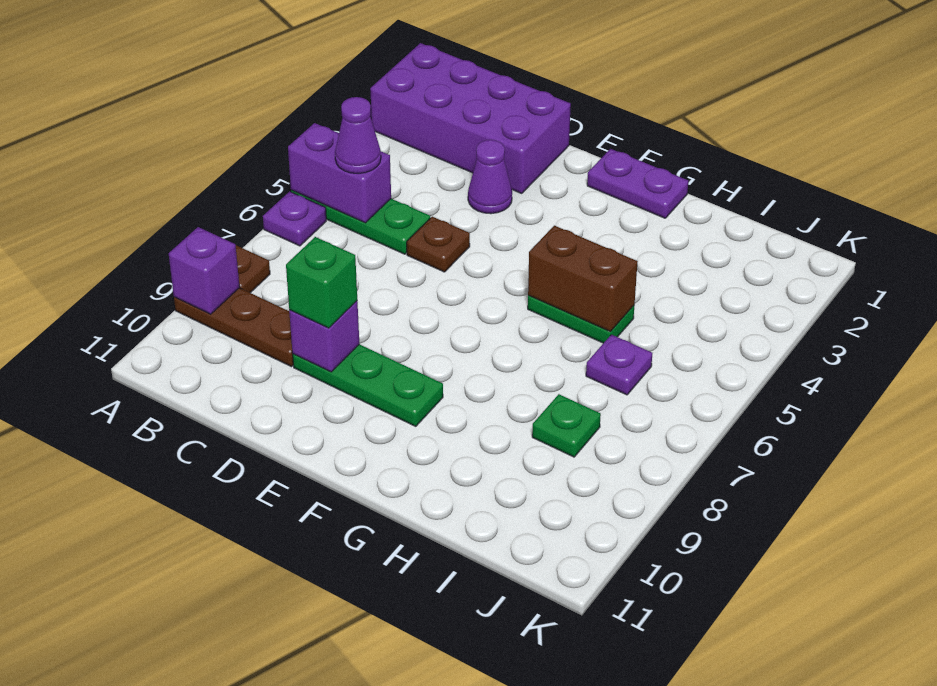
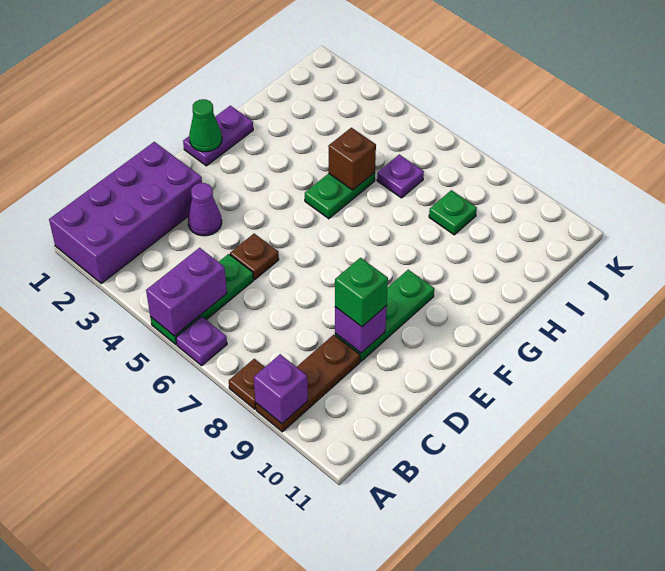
purple 1x1 cone [335,97,381,174] -> none
none -> green 1x1 cone [189,99,222,152]
brown 1x2 brick [528,226,638,331] -> brown 1x1 brick [328,128,376,190]

